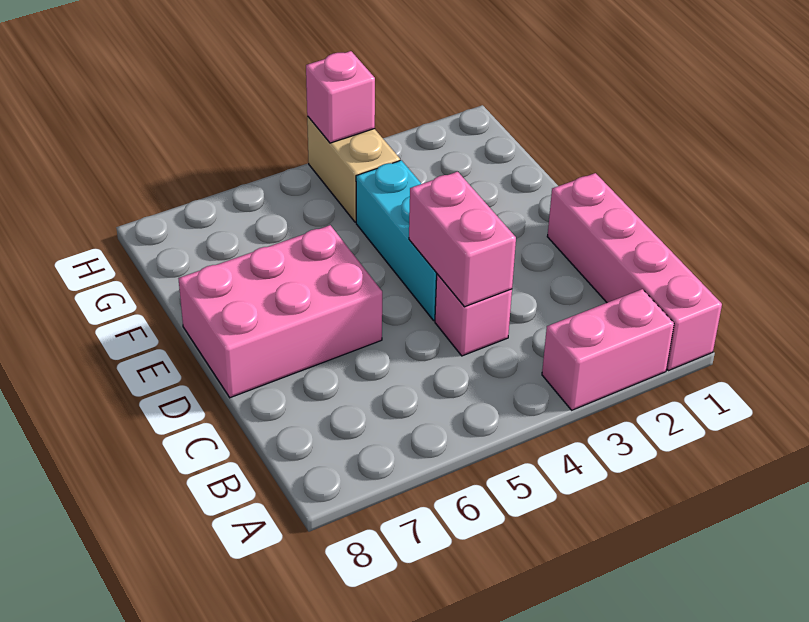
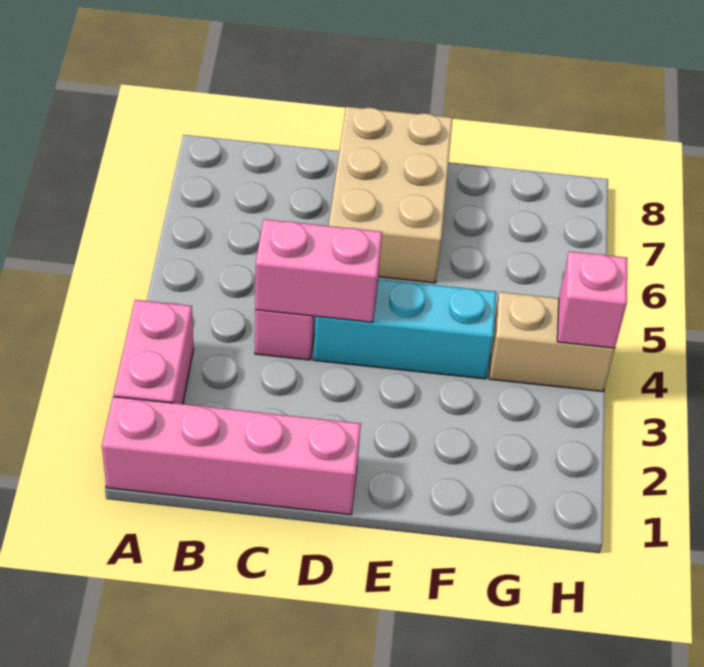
pink 2x3 brick [178,225,382,398] -> tan 2x3 brick [329,107,453,283]

